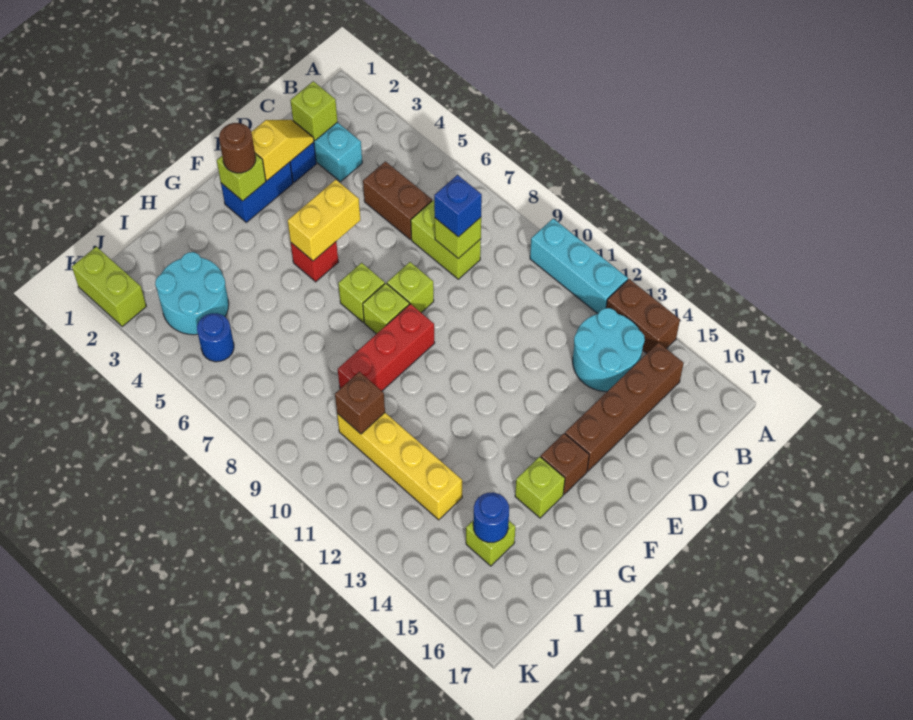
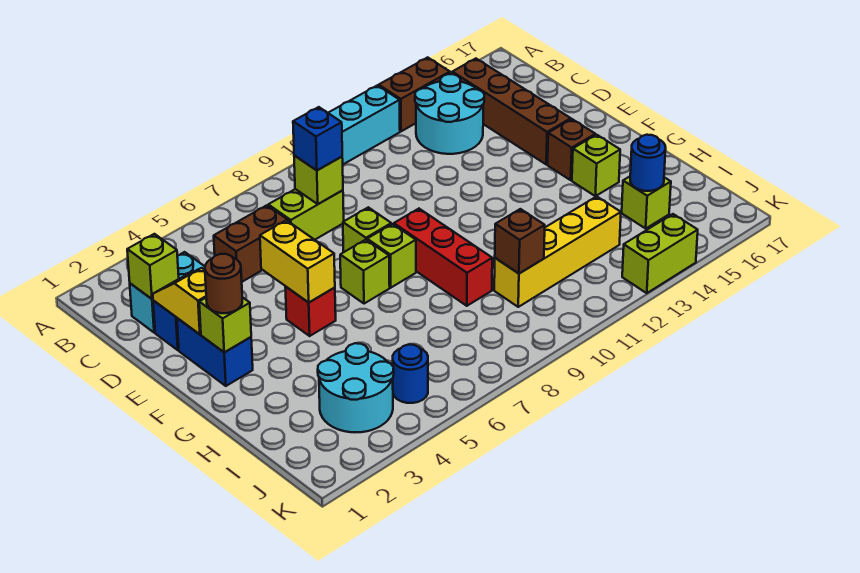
lime 1x2 brick [72,247,146,327] -> lime 1x2 brick moved to [622,214,698,293]

